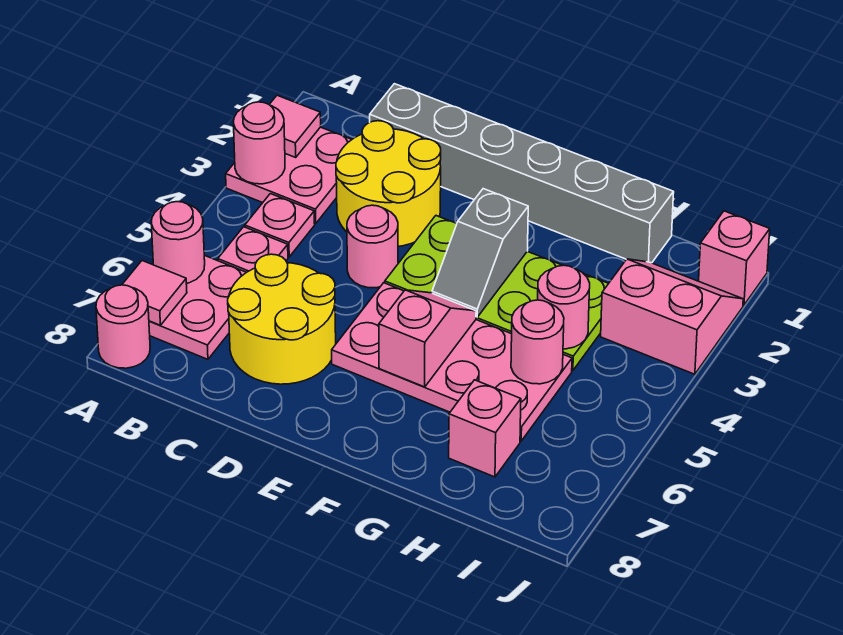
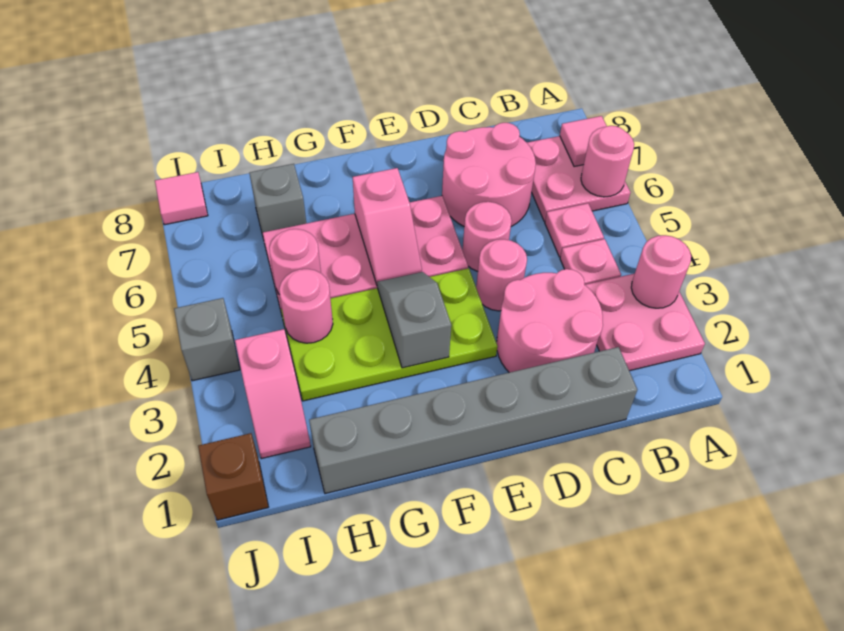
pink 1x1 tile [269,95,321,157] -> pink 1x1 tile moved to [155,172,208,225]
pink 1x1 round brick [96,285,150,368] -> pink 1x1 round brick moved to [462,202,512,271]
yellow 2x2 round brick [336,121,441,247] -> pink 2x2 round brick [497,269,603,373]
yellow 2x2 round brick [228,254,336,384] -> pink 2x2 round brick [442,123,536,227]
pink 1x1 brick [449,380,521,477] -> grey 1x1 brick [249,164,306,235]
pink 2x2 slope [601,259,743,374] -> pink 1x2 slope [235,329,311,459]
pink 1x1 brick [699,211,770,305] -> brown 1x1 brick [198,433,268,520]
none -> grey 1x1 brick [174,298,240,381]

